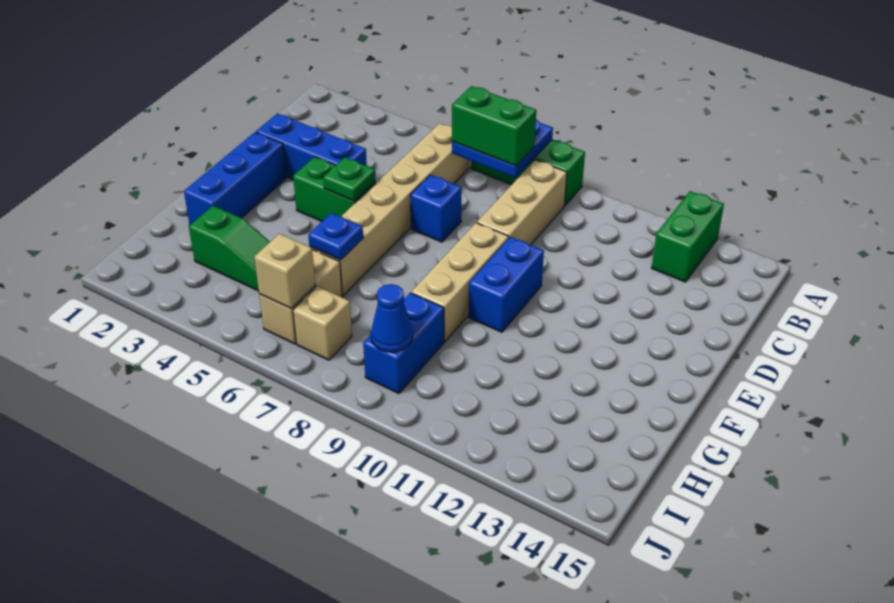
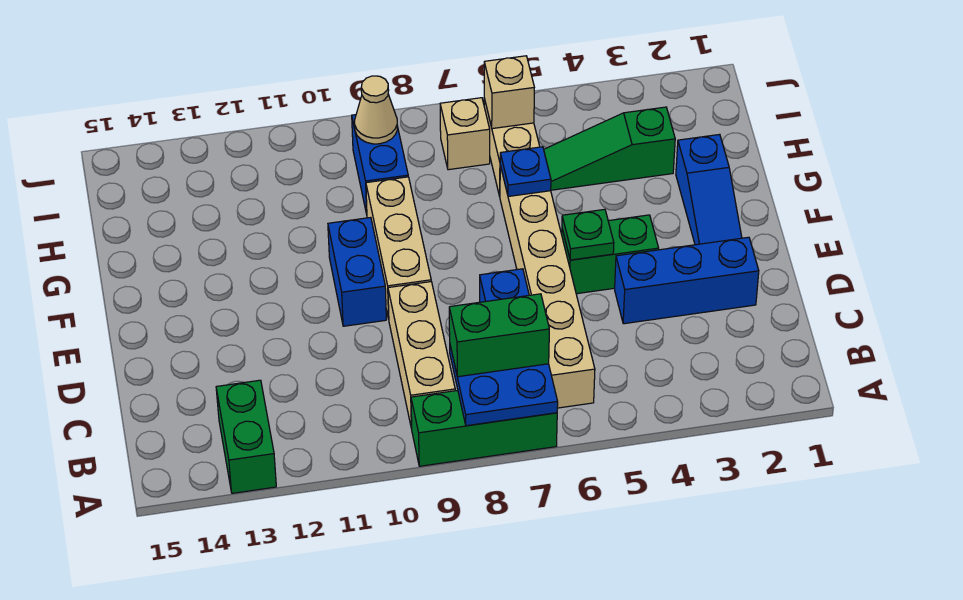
blue 1x3 brick [184,132,286,225] -> blue 1x3 slope [676,134,742,245]
blue 1x1 cone [371,284,413,352] -> tan 1x1 cone [355,76,397,144]

